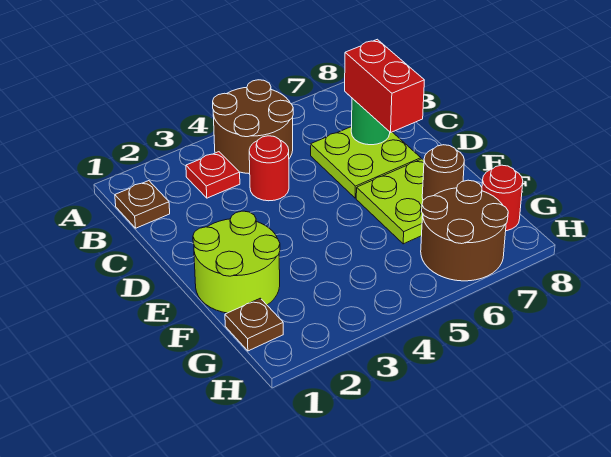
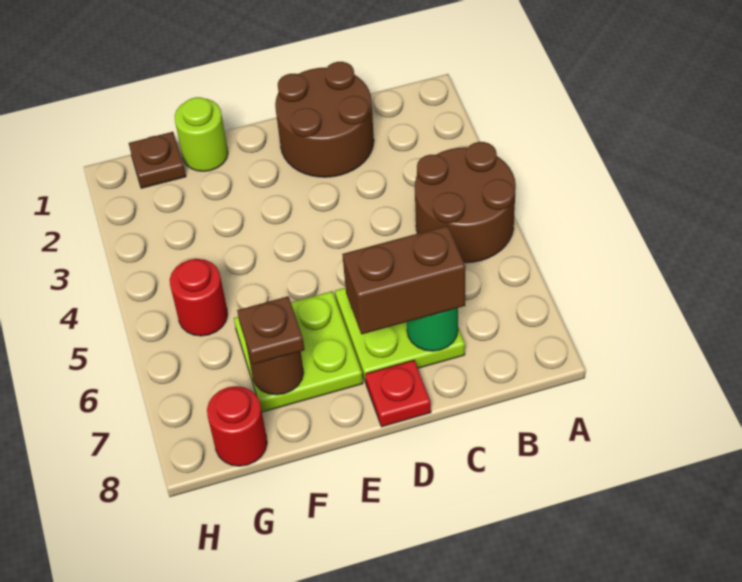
brown 1x1 plate [115,181,170,228] -> brown 1x1 plate moved to [237,296,305,364]
red 1x1 plate [186,152,240,198] -> red 1x1 plate moved to [365,360,431,427]
red 1x1 round brick [249,136,289,201] -> red 1x1 round brick moved to [170,259,228,336]
red 1x2 brick [345,39,424,132] -> brown 1x2 brick [342,226,466,334]
lime 2x2 round brick [193,211,280,313] -> lime 1x1 round brick [175,97,228,171]
brown 2x2 round brick [421,180,508,281] -> brown 2x2 round brick moved to [275,62,374,177]

